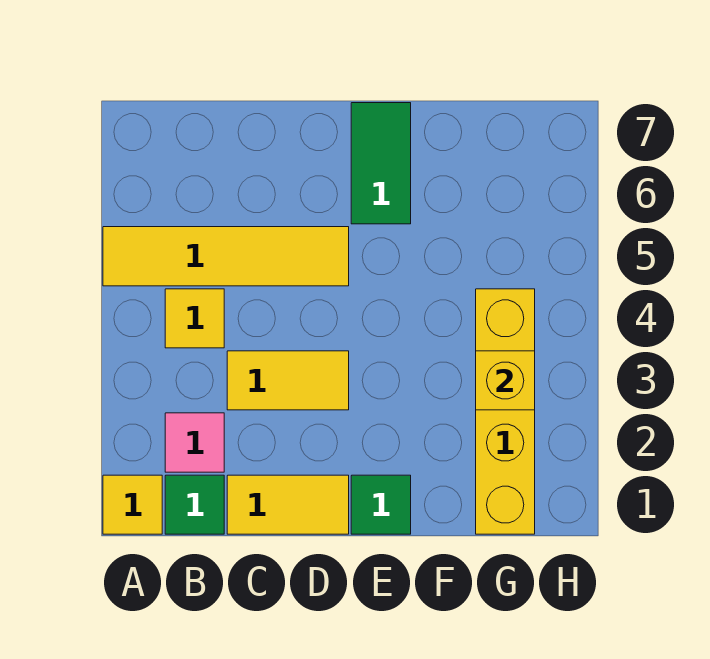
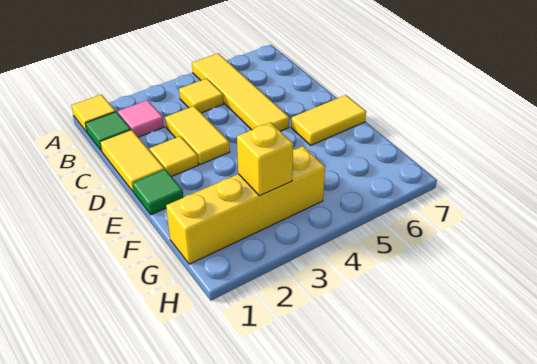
none -> yellow 1x1 tile [150,136,198,177]
green 1x2 tile [351,103,411,224] -> yellow 1x2 tile [291,95,366,145]

